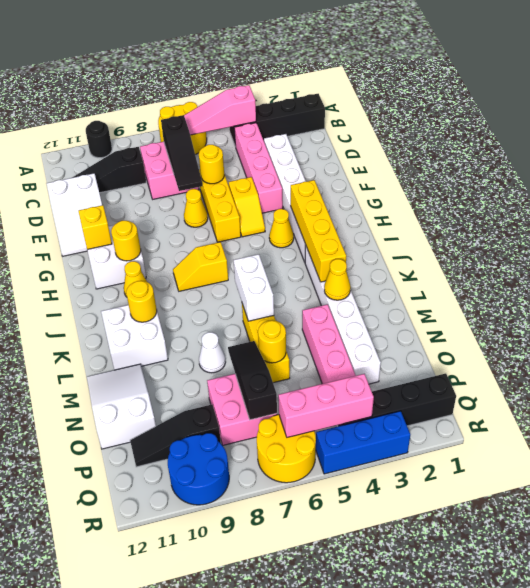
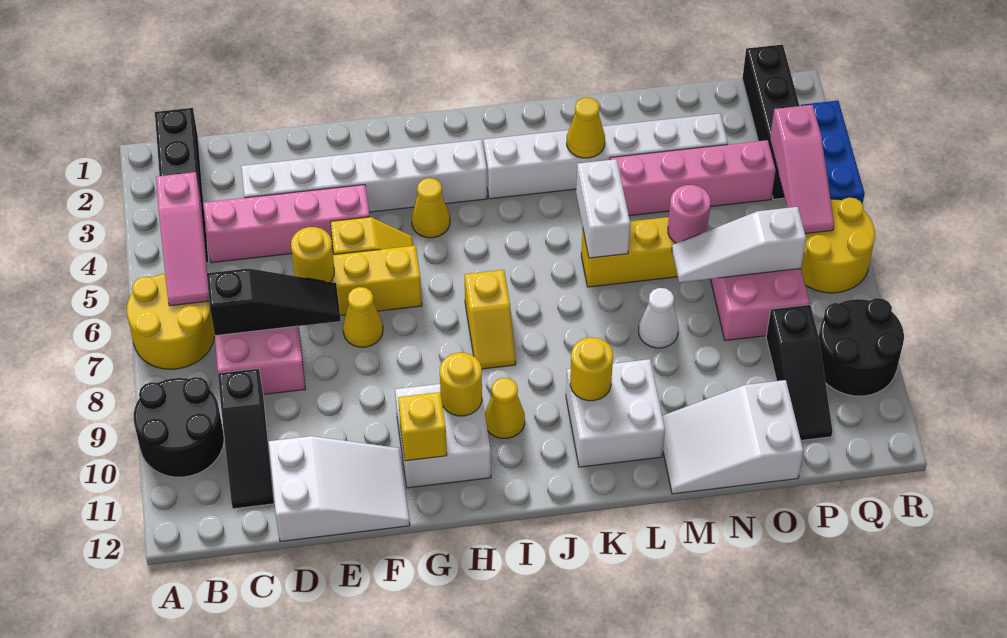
black 1x1 round brick [86,121,112,158] -> black 2x2 round brick [134,377,224,477]
yellow 1x4 brick [291,180,346,282] -> none
white 1x2 brick [233,254,274,321] -> white 1x2 brick turned to [576,159,630,258]
yellow 1x1 round brick [258,320,286,363] -> pink 1x1 round brick [668,185,711,243]
black 1x3 slope [228,341,277,420] -> white 1x3 slope [672,207,806,282]
pink 1x3 brick [278,374,374,437] -> pink 1x3 slope [770,105,834,234]
blue 2x2 round brick [168,433,229,505] -> black 2x2 round brick [819,298,904,396]

